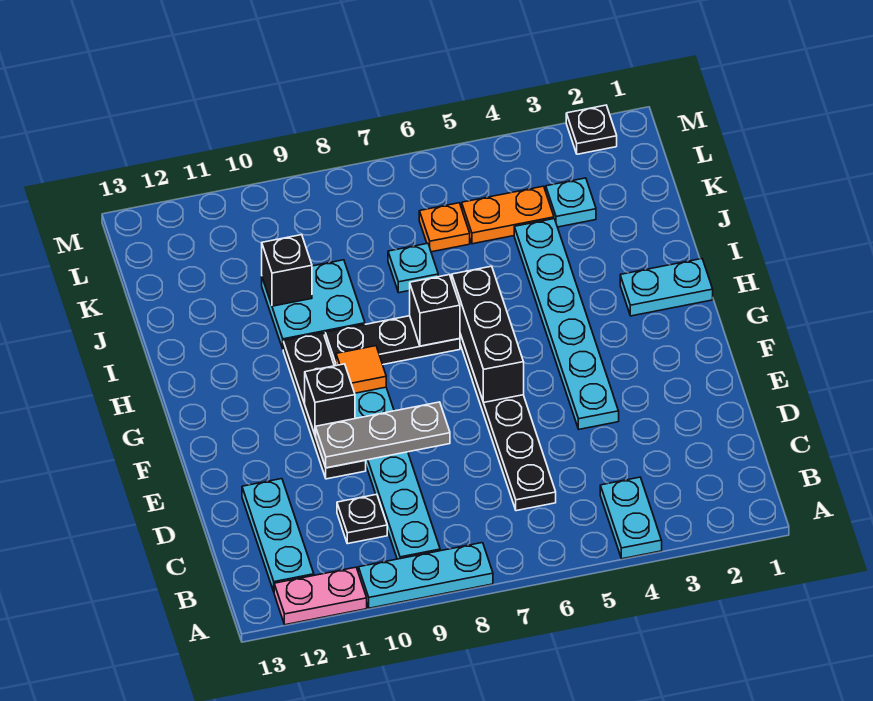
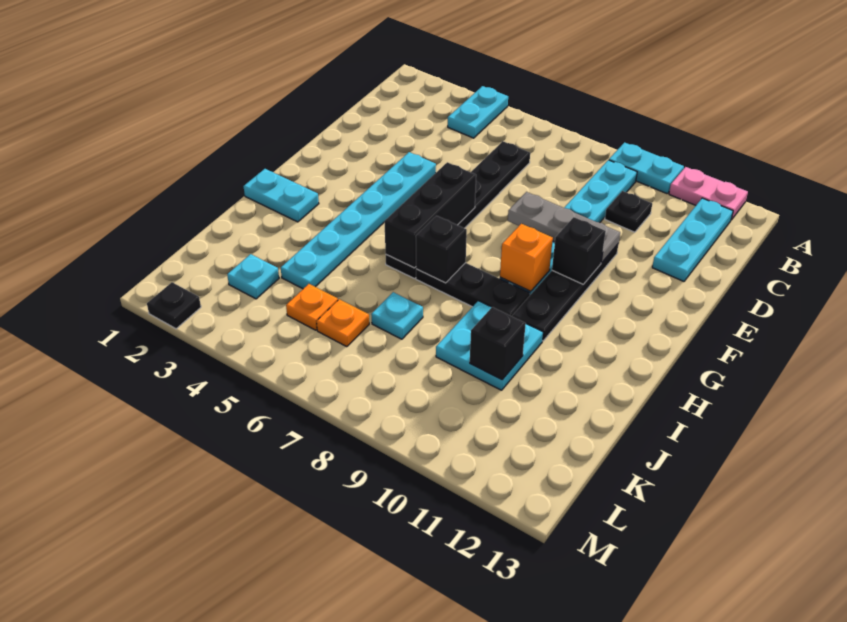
cyan 1x3 plate [358,543,493,608] -> cyan 1x2 plate [609,143,684,194]
orange 1x1 tile [336,346,386,393] -> orange 1x1 brick [500,224,553,291]
orange 1x2 plate [462,186,554,244] -> orange 1x1 plate [286,284,338,330]

